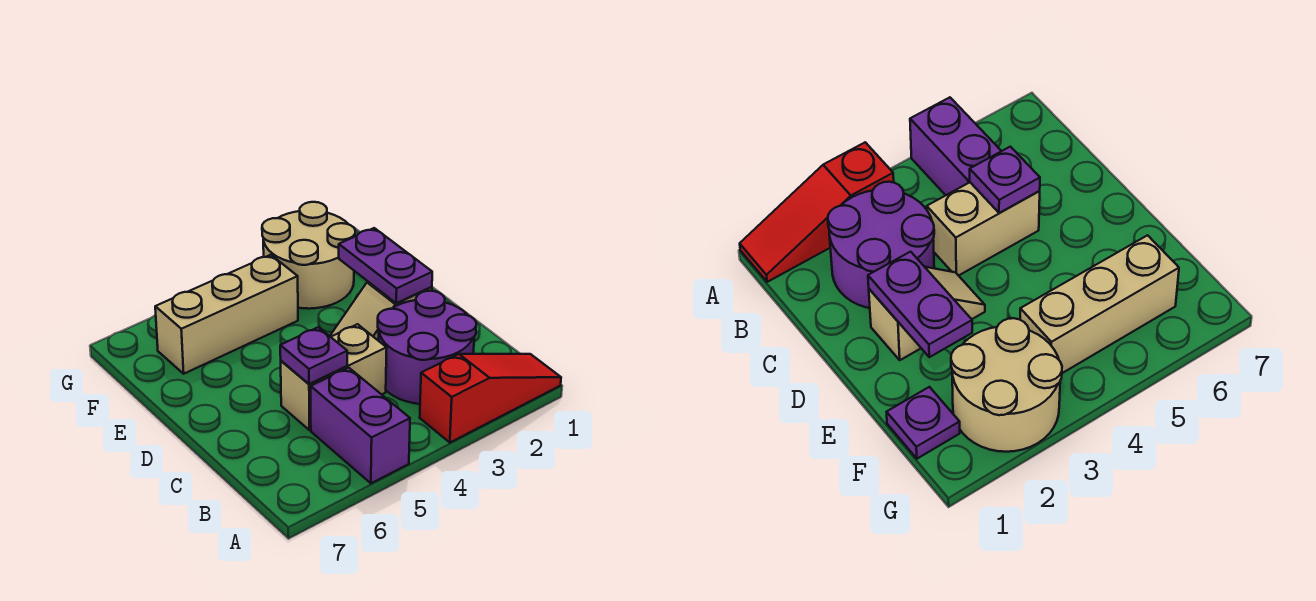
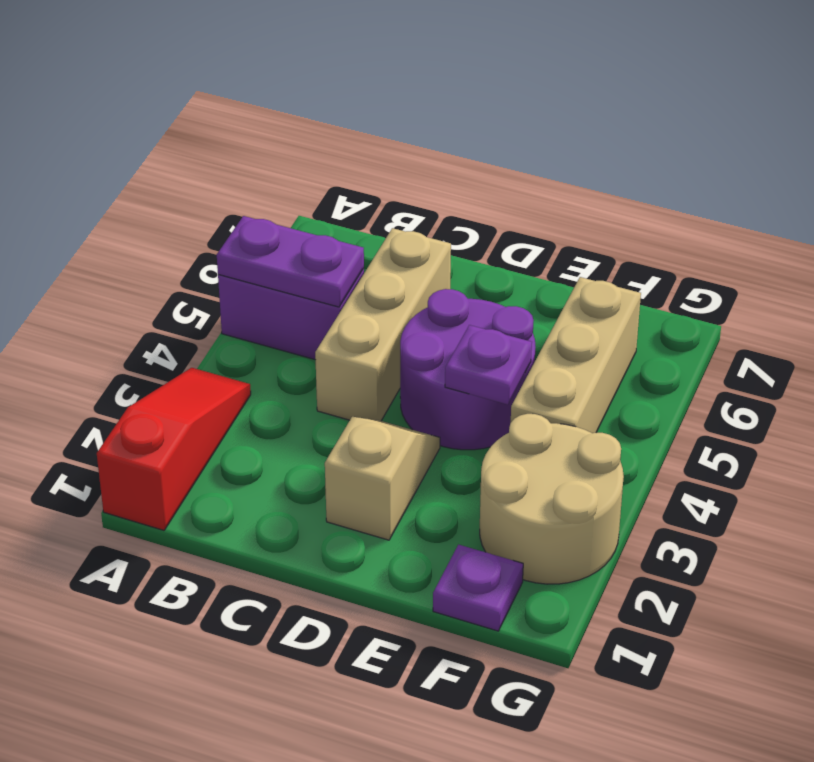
red 1x3 slope [420,354,561,443] -> red 1x3 slope turned to [97,368,251,530]
purple 2x2 round brick [378,291,476,404] -> purple 2x2 round brick moved to [400,289,535,450]
tan 1x2 brick [281,324,387,430] -> tan 1x3 brick [315,228,451,421]
purple 1x1 plate [280,327,347,384] -> purple 1x1 plate moved to [445,325,532,405]
purple 1x2 plate [339,228,432,303] -> purple 1x2 plate moved to [217,216,364,307]

